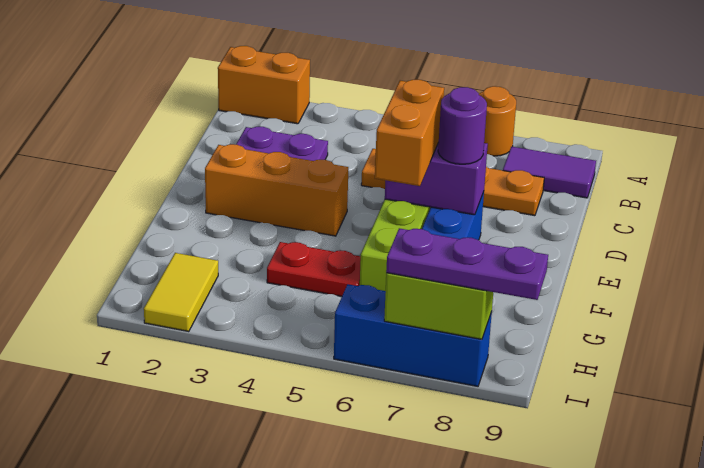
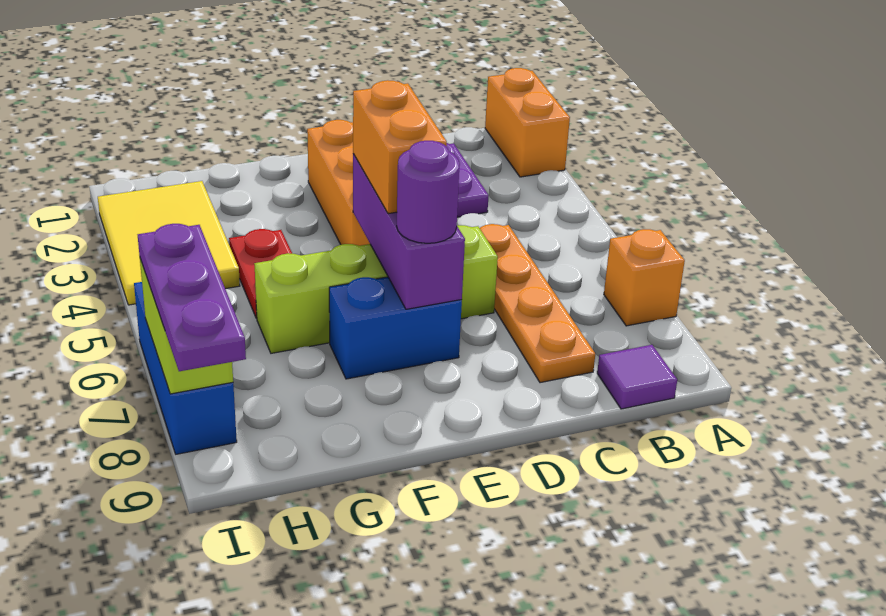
orange 1x1 round brick [479,86,516,156] -> orange 1x1 brick [604,229,685,326]
purple 1x2 tile [503,147,596,198] -> purple 1x1 tile [597,345,677,409]
purple 1x2 brick [385,143,488,215] -> purple 1x3 brick [353,154,465,309]
orange 1x2 brick [375,80,444,186] -> orange 1x2 brick turned to [353,80,447,214]
yellow 1x2 tile [144,253,218,332] -> yellow 2x3 tile [98,181,240,305]

